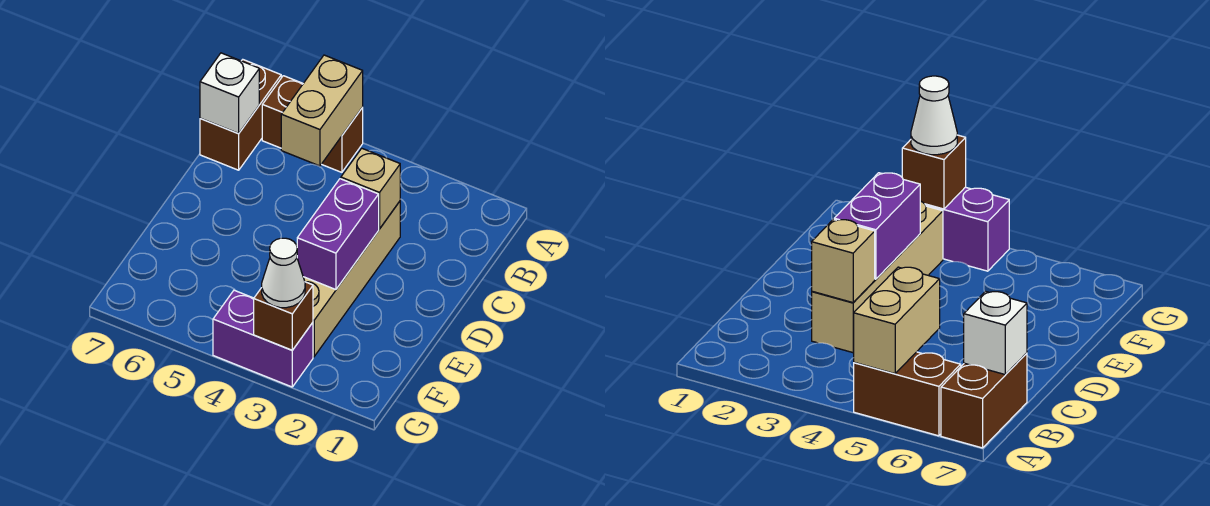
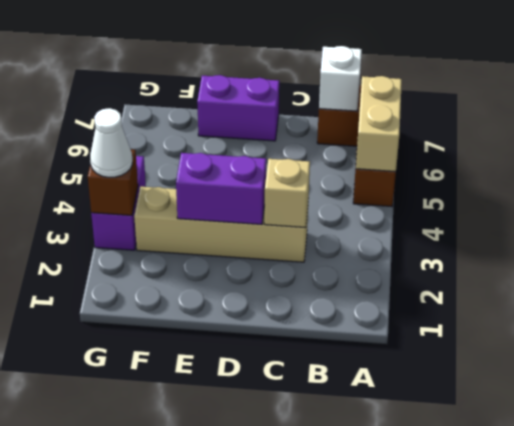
tan 1x2 brick [281,55,363,166] -> tan 1x2 brick turned to [356,76,402,172]
none -> purple 1x2 brick [197,75,279,141]

